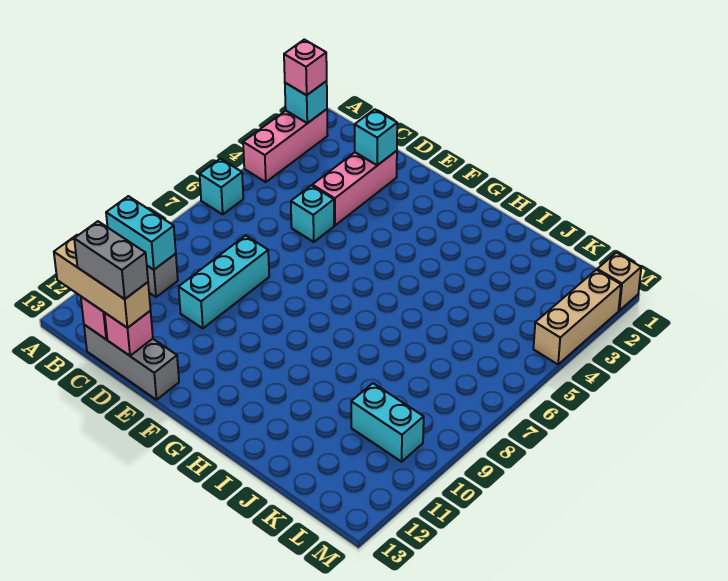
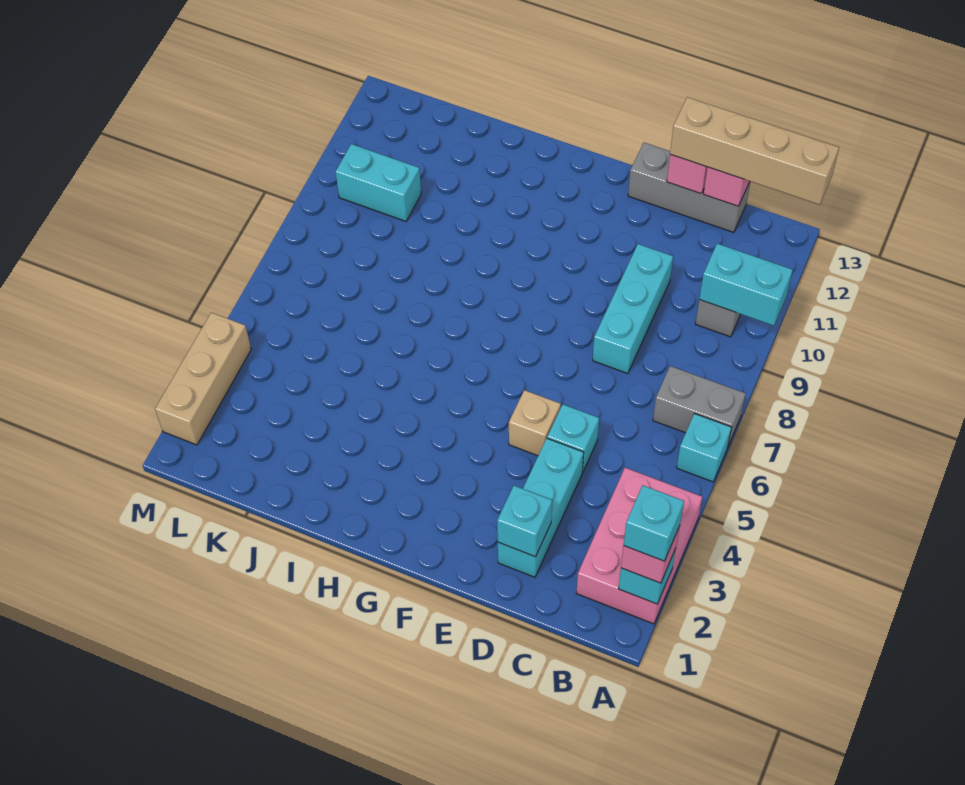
pink 1x3 brick [243,109,328,182] -> pink 2x3 brick [576,468,702,624]
none -> cyan 1x1 brick [624,485,684,561]
tan 1x3 brick [54,235,151,328] -> tan 1x4 brick [670,97,839,205]
grey 1x2 brick [74,221,148,299] -> grey 1x2 brick moved to [653,366,746,448]
pink 1x3 brick [312,151,397,225] -> cyan 1x3 brick [498,438,584,577]
tan 1x1 brick [597,253,641,310] -> tan 1x1 brick moved to [509,390,561,456]

